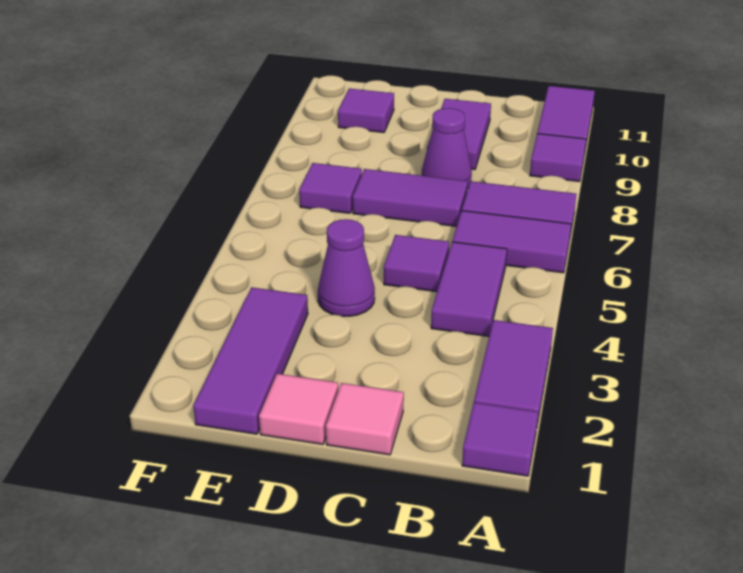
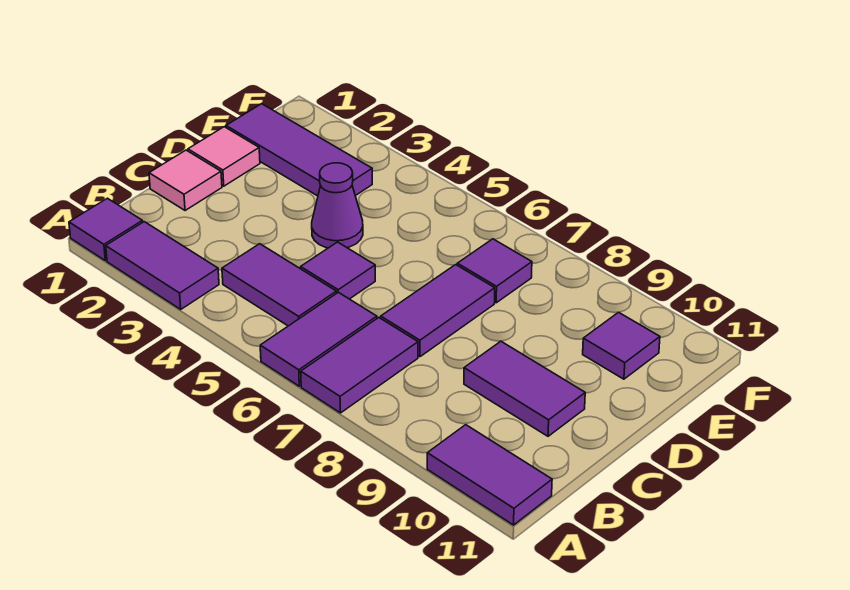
purple 1x1 tile [530,134,586,182] -> none
purple 1x1 cone [422,108,472,189] -> none

